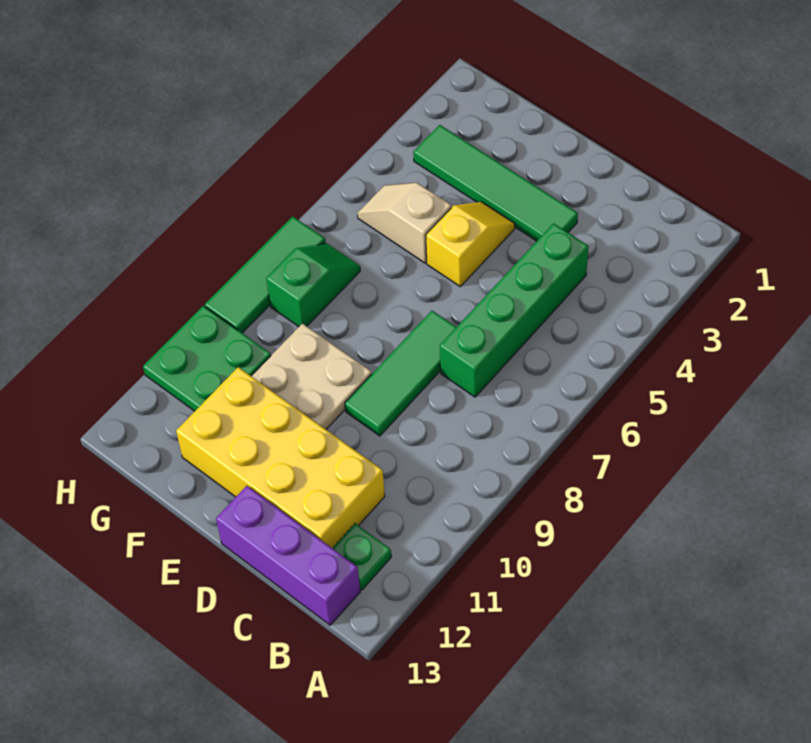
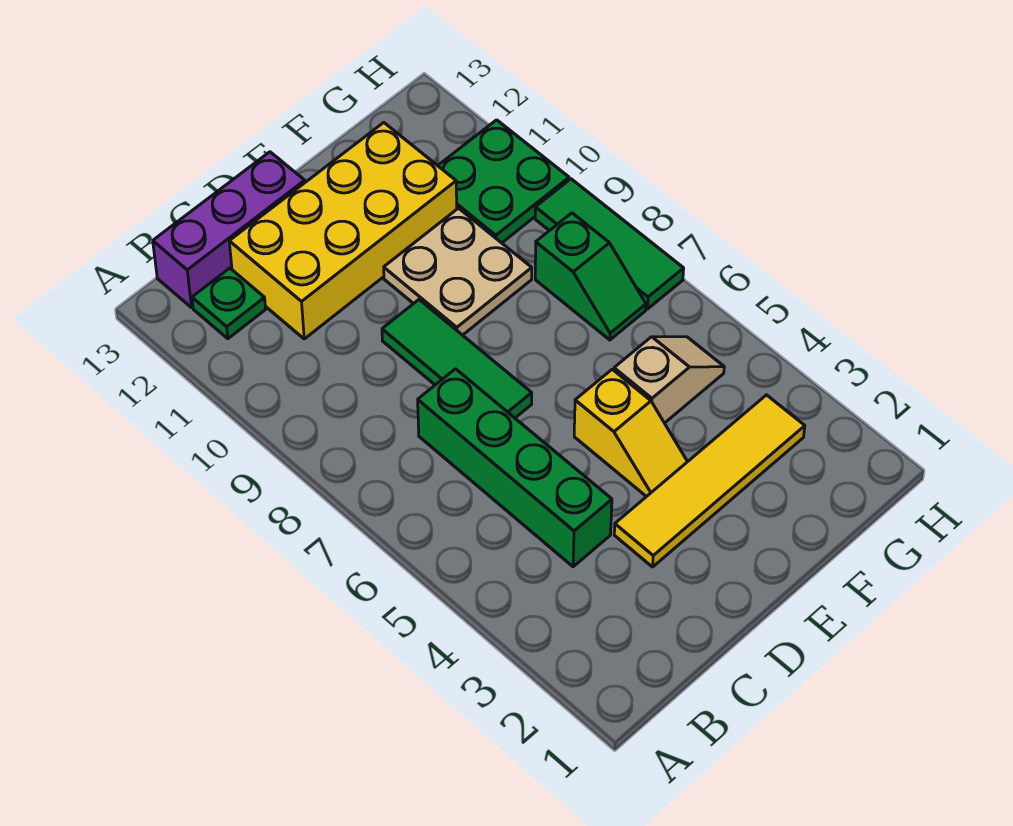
green 1x4 tile [413,125,578,241] -> yellow 1x4 tile [614,395,805,567]

